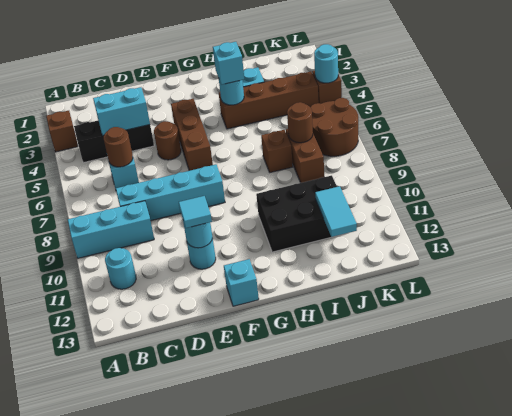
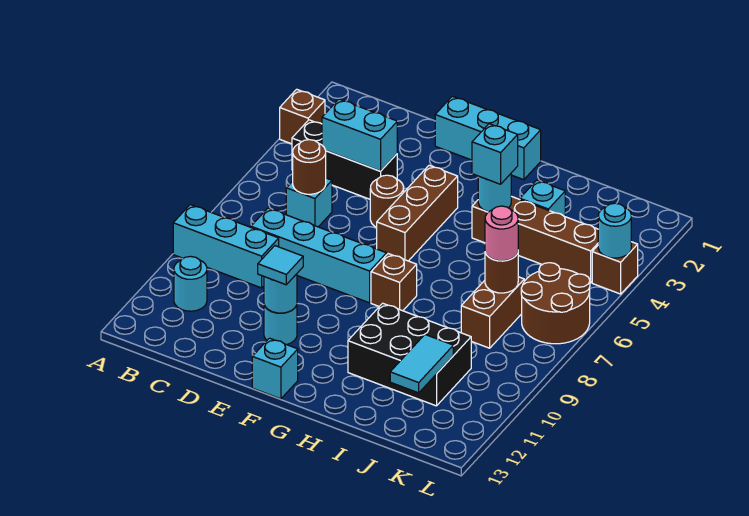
none -> cyan 1x3 brick [435,96,541,180]
brown 1x1 brick [261,130,293,173] -> brown 1x1 brick moved to [371,254,417,311]
none -> pink 1x1 round brick [485,206,518,261]

